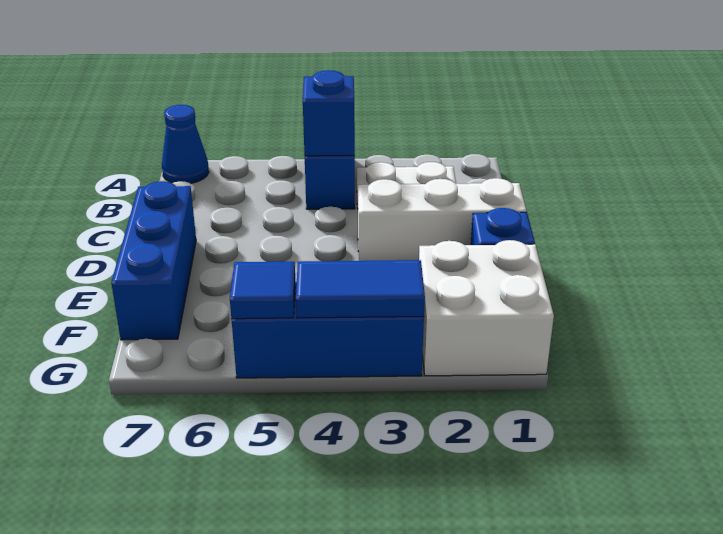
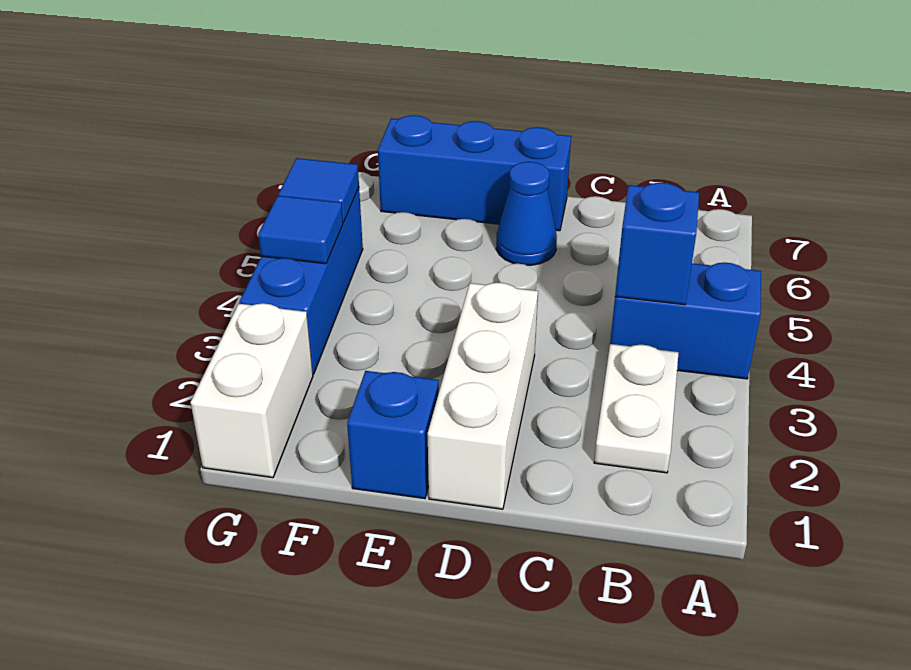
blue 1x1 cone [162,105,209,183] -> blue 1x1 cone moved to [496,162,557,265]
white 2x2 brick [419,240,554,376] -> white 1x2 brick [191,303,313,478]
blue 1x2 tile [296,260,425,318] -> blue 1x1 tile [258,196,343,264]

